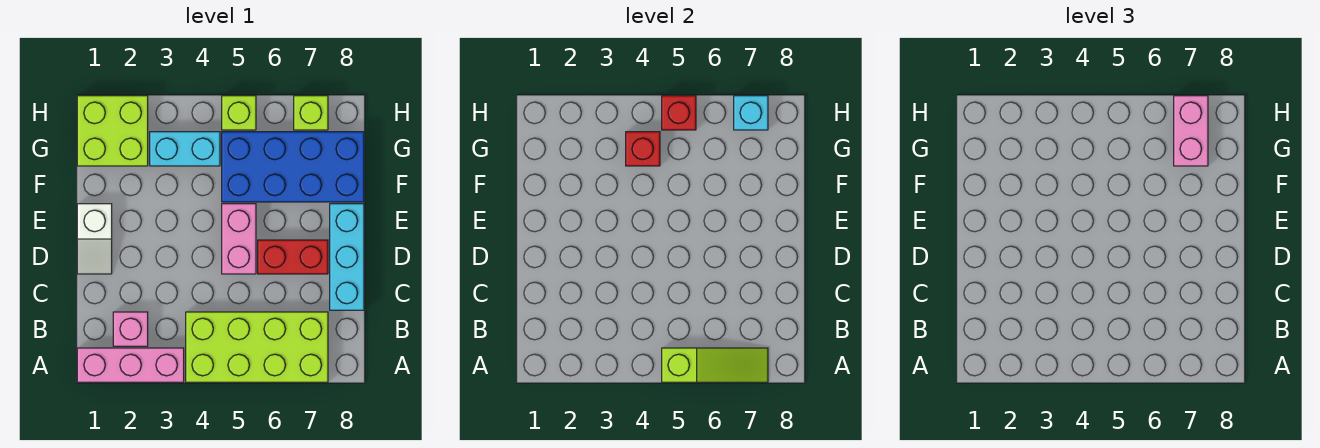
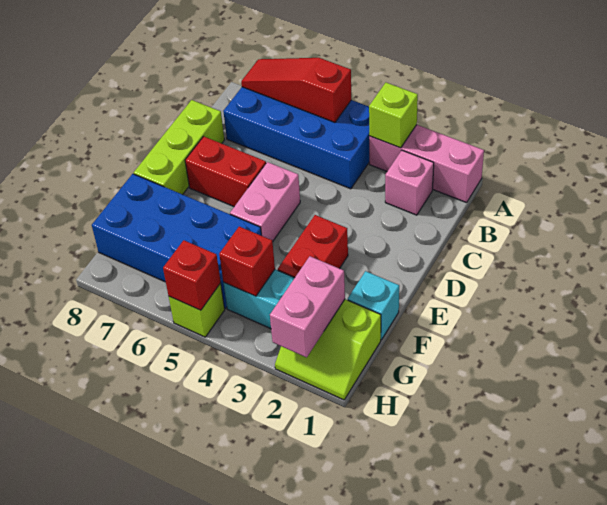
lime 2x4 brick [186,312,328,382] -> blue 2x4 brick [223,87,369,189]
lime 1x3 slope [662,348,768,382] -> red 1x3 slope [241,58,352,122]
cyan 1x3 brick [330,204,364,310] -> lime 1x3 brick [134,100,224,195]
white 1x2 slope [77,204,112,274] -> none
none -> red 1x2 brick [278,215,348,278]
lime 2x2 brick [77,96,148,166] -> lime 2x2 slope [275,299,381,400]
pink 1x2 brick [1174,96,1208,166] -> pink 1x2 brick moved to [270,256,345,357]
lime 1x1 brick [294,96,328,130] -> lime 1x1 brick moved to [369,83,418,148]
cyan 1x1 brick [734,96,768,130] -> cyan 1x1 brick moved to [348,271,399,340]

